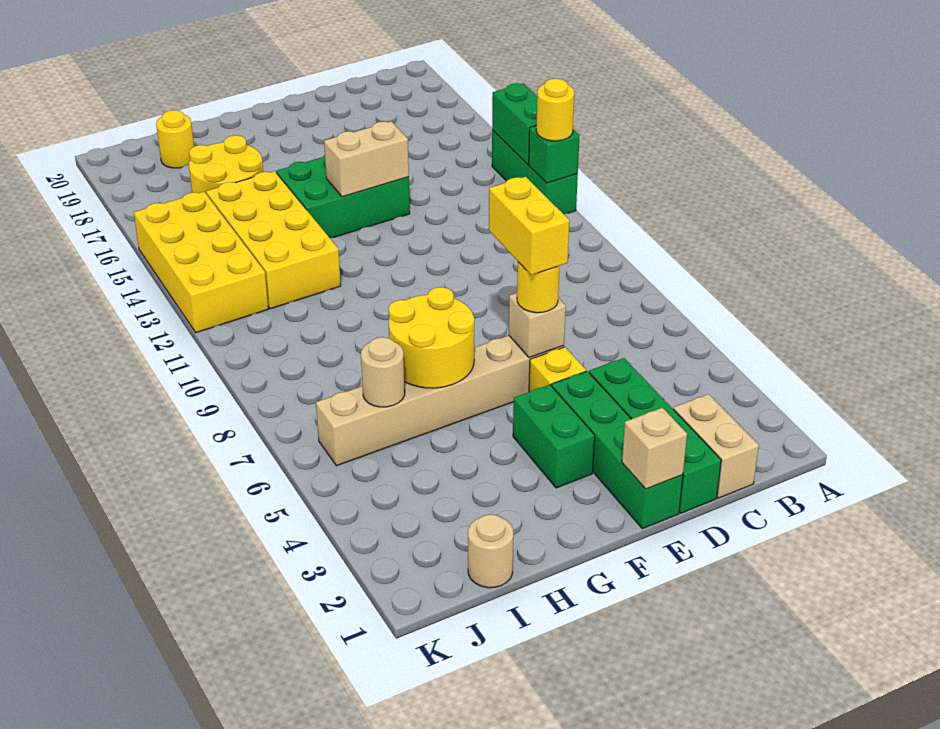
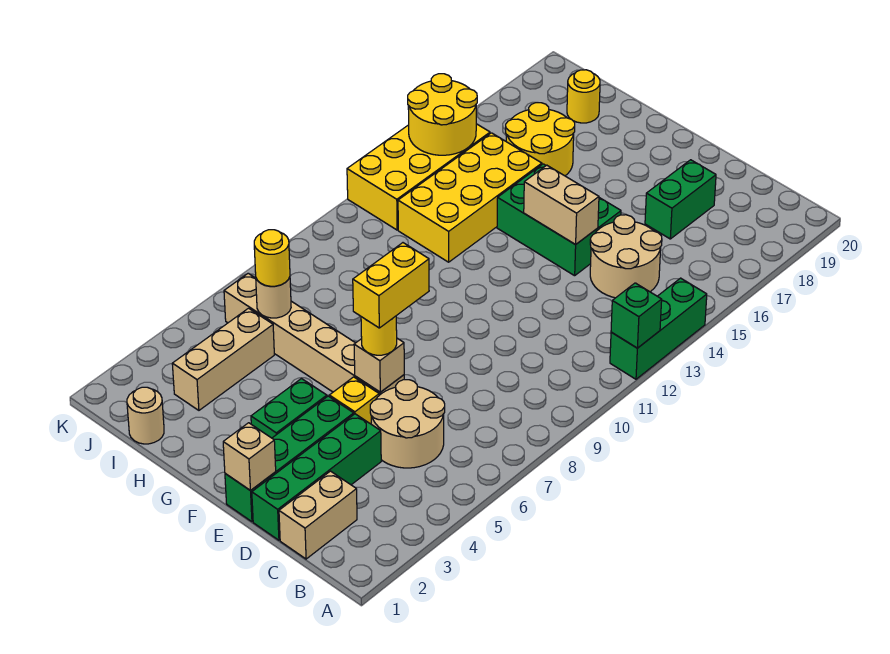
yellow 1x1 round brick [536,79,574,141] -> yellow 1x1 round brick moved to [254,230,290,286]
green 1x2 brick [492,83,537,164] -> green 1x2 brick moved to [645,160,716,239]
none -> tan 2x2 round brick [370,380,445,468]
none -> tan 2x2 round brick [590,215,662,298]
yellow 2x2 round brick [389,287,474,388] -> yellow 2x2 round brick moved to [408,74,477,155]
none -> tan 1x3 brick [172,308,274,410]

